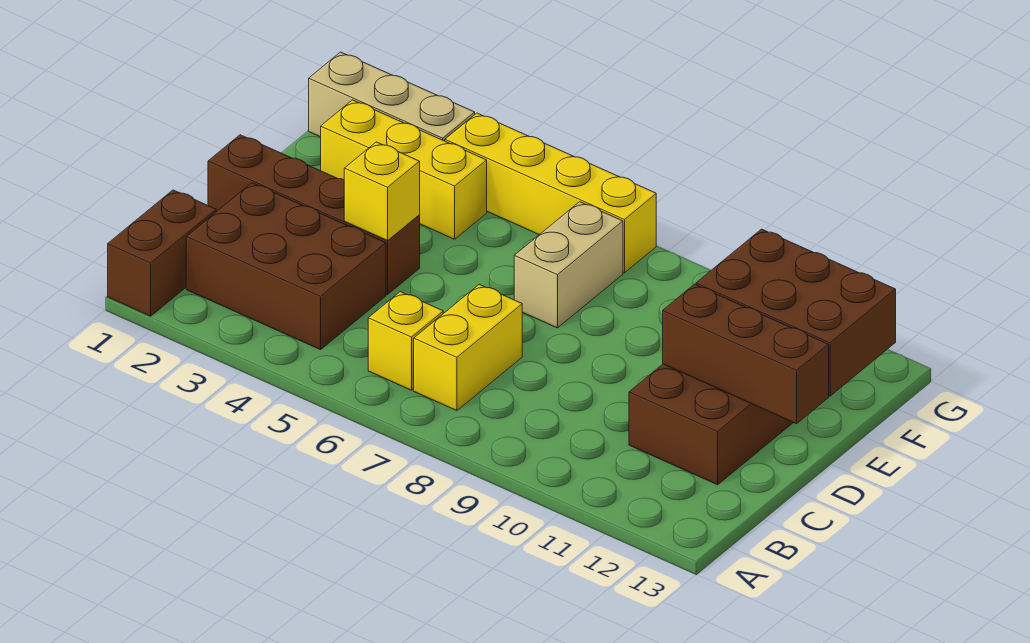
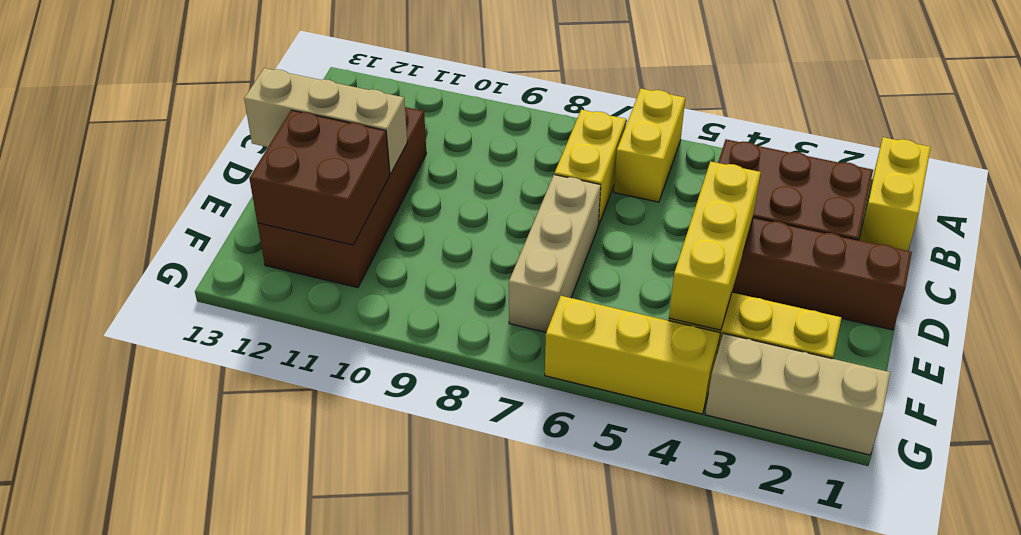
brown 1x2 brick [108,190,216,316] -> yellow 1x2 brick [860,137,931,251]
yellow 1x1 brick [368,292,443,390] -> yellow 1x2 brick [614,89,685,202]
yellow 1x1 brick [344,142,420,241] -> yellow 1x3 brick [669,161,761,330]
brown 1x3 brick [663,284,829,424] -> tan 1x3 brick [244,68,407,174]
tan 1x2 brick [514,202,623,328] -> tan 1x3 brick [509,175,601,332]
brown 2x3 brick [696,229,896,396] -> brown 2x2 brick [249,110,390,245]
yellow 1x4 brick [445,113,656,273] -> yellow 1x3 brick [545,296,720,414]

